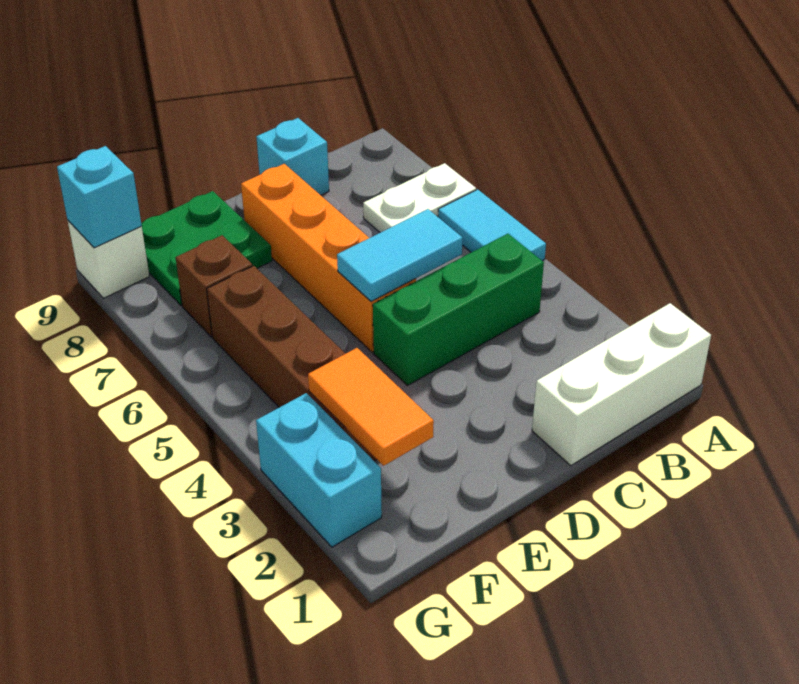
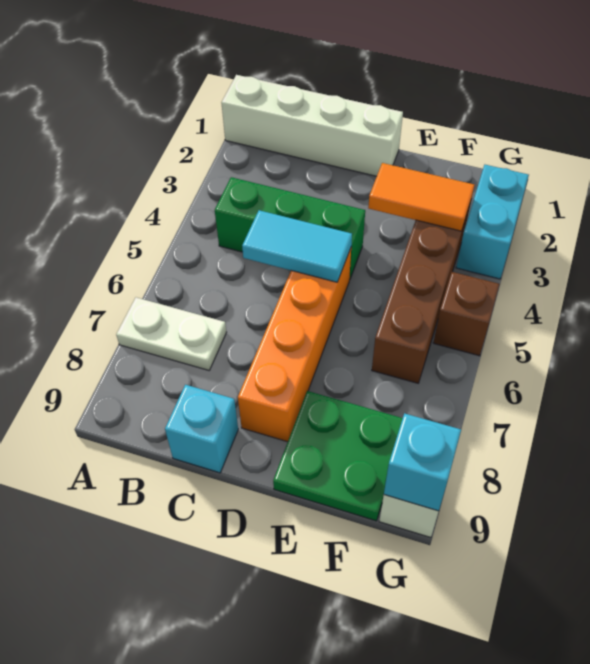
white 1x3 brick [532,303,711,466] -> white 1x4 brick [221,75,403,176]
cyan 1x2 tile [438,189,546,261] -> none
orange 1x2 tile [308,348,434,466] -> orange 1x2 tile turned to [368,163,474,231]
brown 1x1 brick [176,235,252,337] -> brown 1x1 brick moved to [433,272,500,356]

